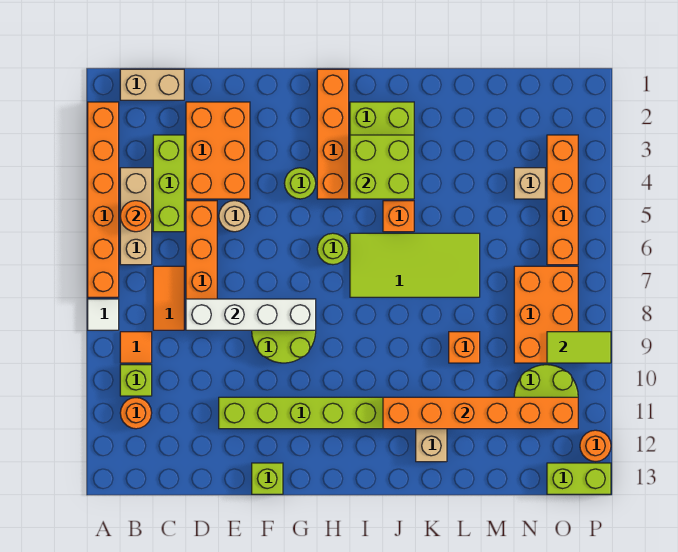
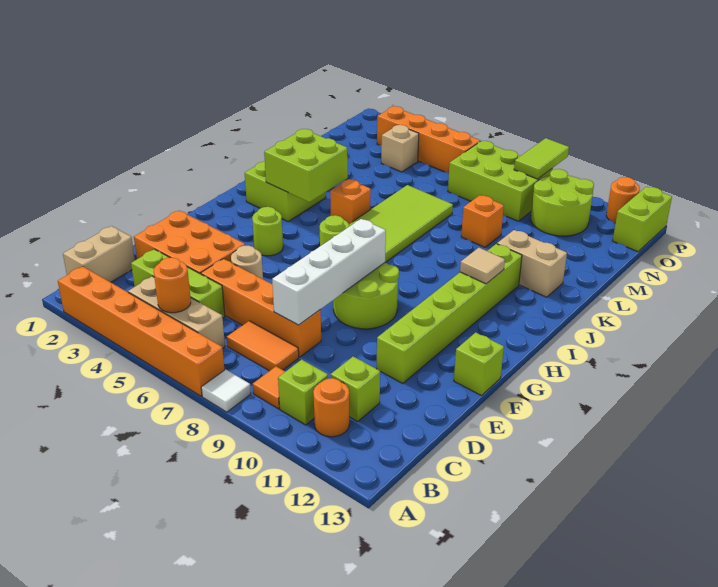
none -> lime 1x1 brick [331,357,380,421]
orange 1x4 brick [317,69,349,199] -> none
none -> tan 1x1 tile [460,248,505,284]
orange 1x6 brick [383,397,578,429] -> none
orange 2x3 brick [514,266,578,363] -> lime 2x3 brick [448,141,552,221]

